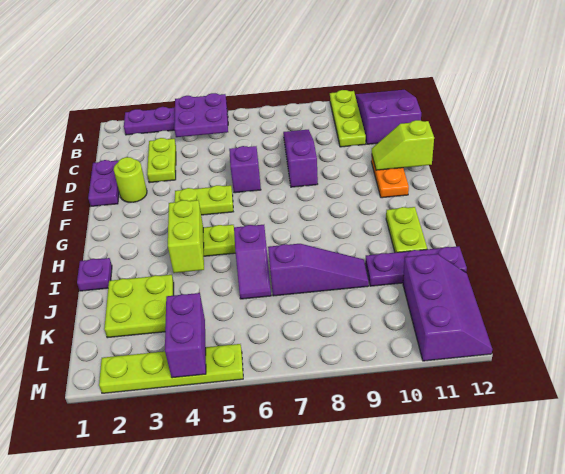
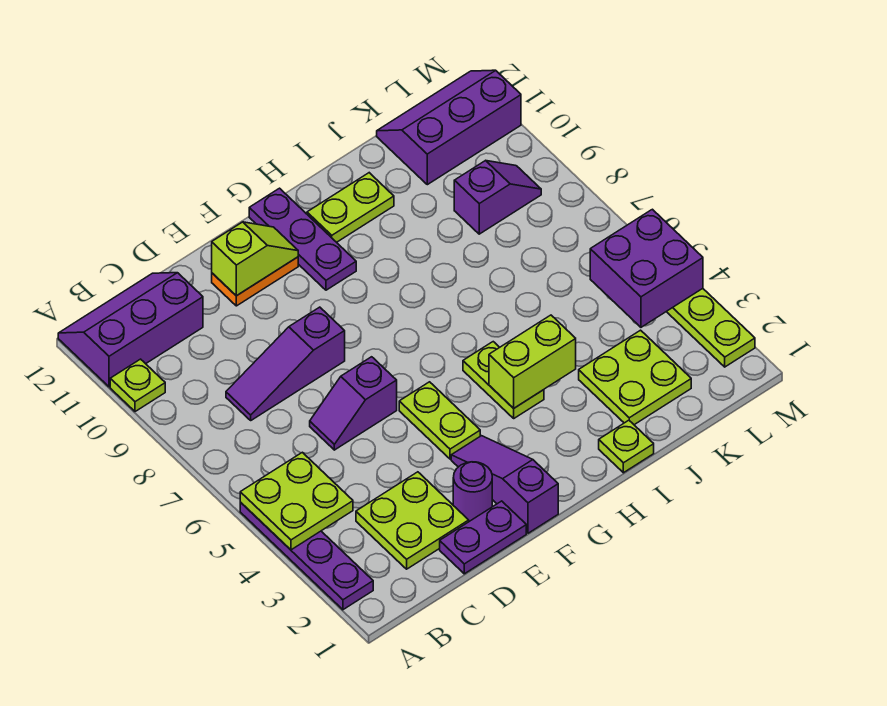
purple 2x2 plate [174,93,228,137] -> lime 2x2 plate [240,452,353,550]
lime 1x3 plate [330,90,366,147] -> lime 1x1 plate [110,359,165,412]
purple 2x3 slope [355,90,421,144] -> purple 2x3 slope turned to [58,273,203,387]
lime 1x2 plate [147,138,176,183] -> lime 2x2 plate [356,472,469,569]
lime 1x1 round brick [114,157,147,202] -> purple 1x1 round brick [453,462,492,521]
lime 1x2 slope [372,120,434,170] -> lime 1x2 slope turned to [212,222,298,296]
purple 1x1 plate [77,258,112,291] -> lime 1x1 plate [599,420,654,473]
purple 1x2 slope [234,225,271,299] -> purple 1x2 slope moved to [454,160,541,234]
purple 1x3 slope [268,244,369,296] -> purple 1x3 slope moved to [451,436,558,533]
purple 1x3 plate [365,246,467,286] -> purple 1x3 plate moved to [249,188,356,290]
purple 1x2 brick [165,293,206,378] -> purple 2x2 brick [590,209,703,327]

